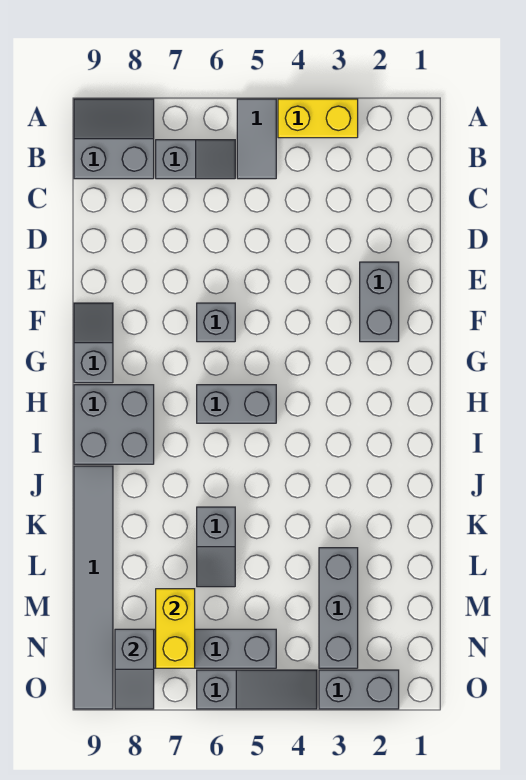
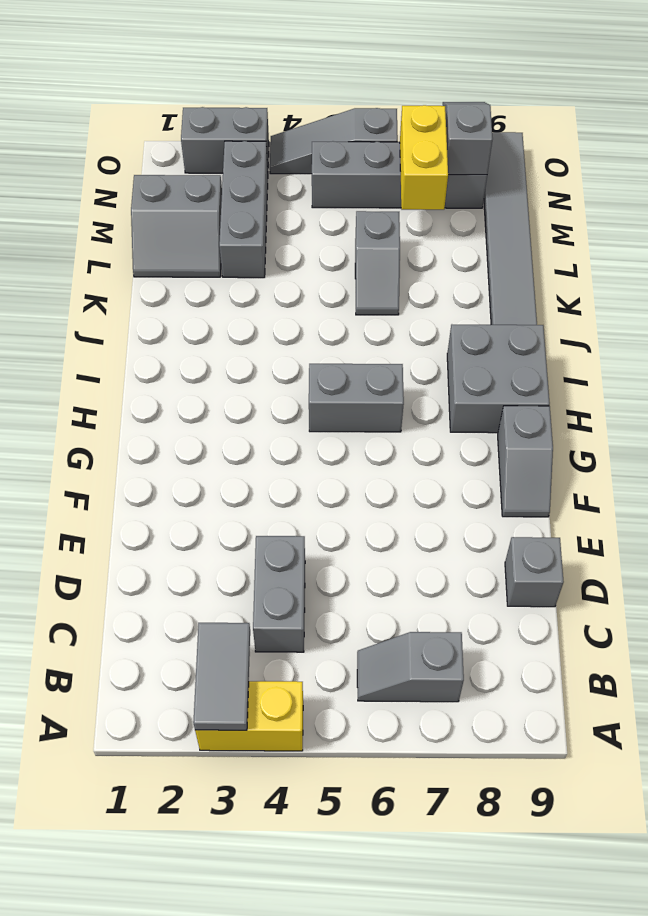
grey 1x2 tile [237,99,276,179] -> grey 1x2 tile moved to [193,623,250,730]
grey 2x2 slope [74,99,154,179] -> grey 2x2 slope moved to [131,175,222,277]
grey 1x2 brick [360,262,399,342] -> grey 1x2 brick moved to [253,536,305,652]
grey 1x1 brick [197,303,235,342] -> grey 1x1 brick moved to [505,537,564,607]
grey 1x2 slope [197,507,235,587] -> grey 1x2 slope turned to [355,211,400,315]

